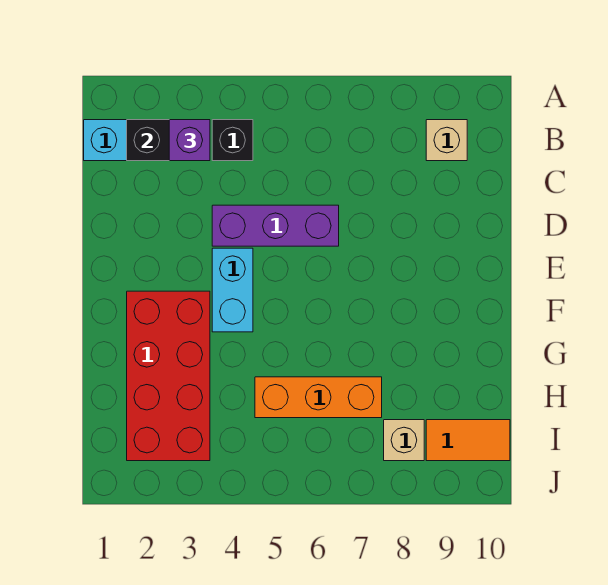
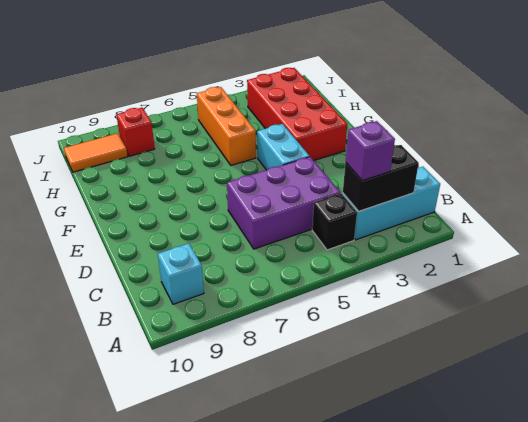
tan 1x1 brick [426,120,467,161] -> cyan 1x1 brick [158,243,204,304]
purple 1x3 brick [212,205,339,246] -> purple 2x3 brick [227,157,340,249]
orange 1x3 brick [255,377,382,418] -> orange 1x3 brick turned to [197,87,256,165]
tan 1x1 brick [384,420,424,461] -> red 1x1 brick [116,108,155,156]

